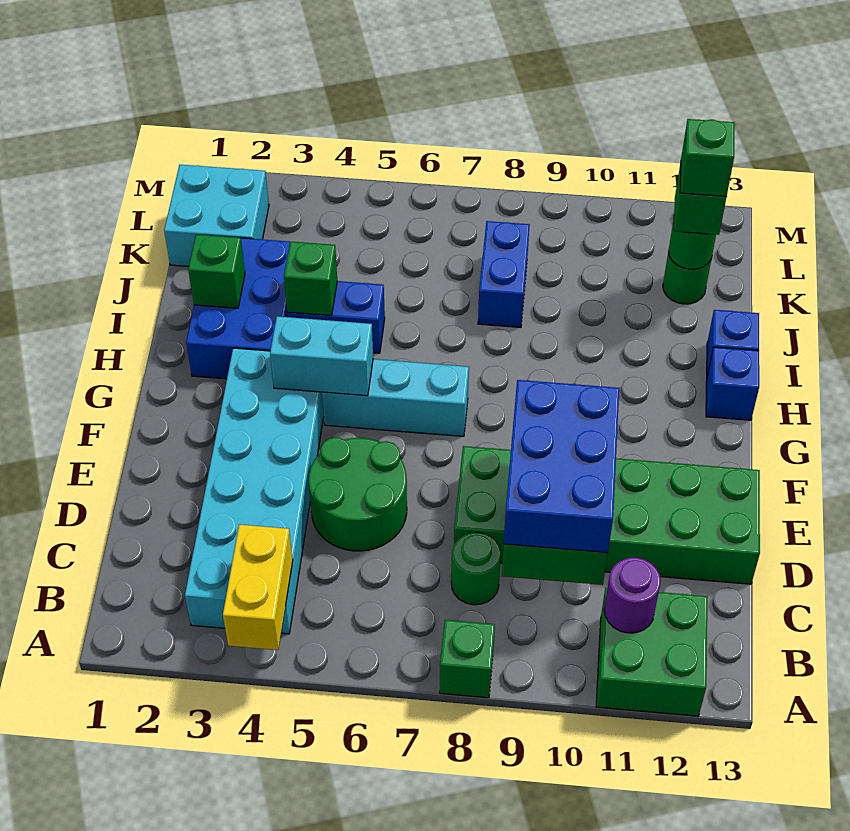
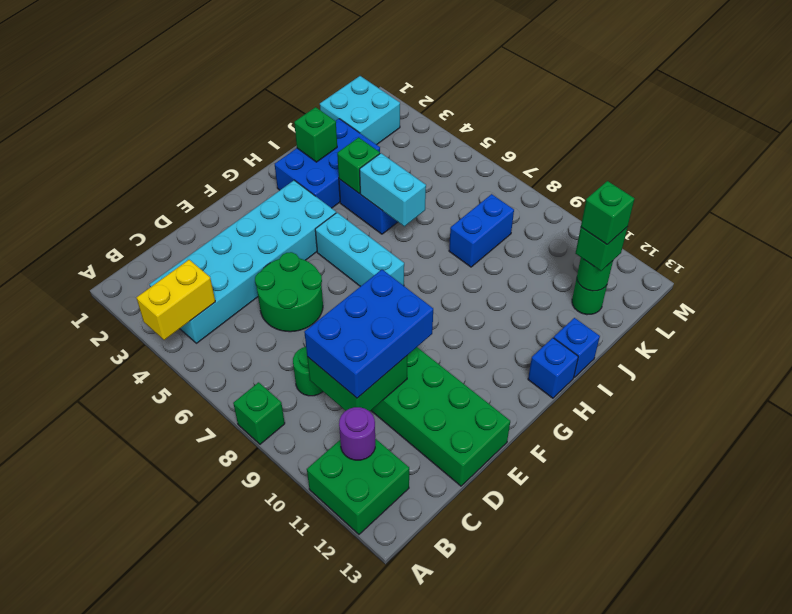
cyan 1x2 brick [270,316,373,396] -> cyan 1x2 brick moved to [360,153,426,226]

